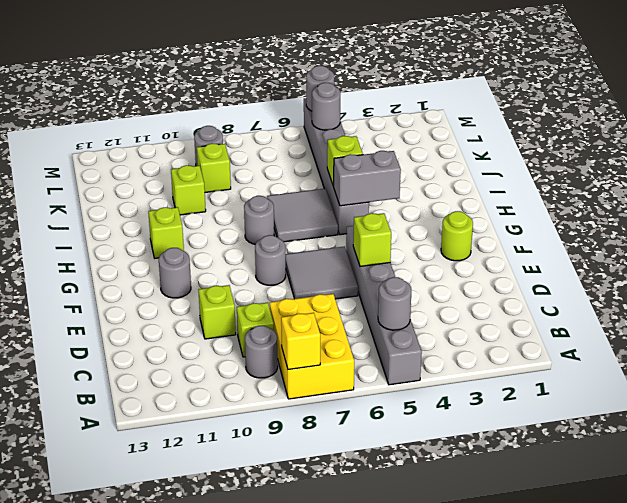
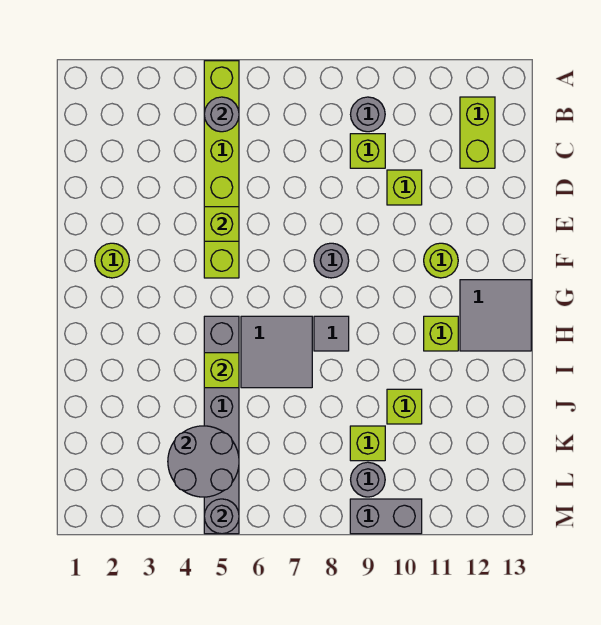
grey 1x6 brick [346,226,422,385] -> lime 1x6 brick [204,61,239,278]
yellow 2x3 brick [270,294,354,399] -> none
yellow 1x1 brick [281,313,320,370] -> none
none -> lime 1x2 brick [460,97,495,168]
grey 2x2 tile [286,246,358,299] -> grey 2x2 tile moved to [460,280,531,351]
grey 1x1 round brick [159,248,191,298] -> lime 1x1 round brick [424,243,458,278]
grey 1x2 brick [333,151,401,206] -> grey 1x2 brick moved to [350,499,422,534]
grey 1x1 round brick [244,196,274,244] -> grey 1x1 tile [314,316,349,351]
grey 1x1 round brick [312,83,340,130] -> grey 2x2 round brick [168,426,239,497]

